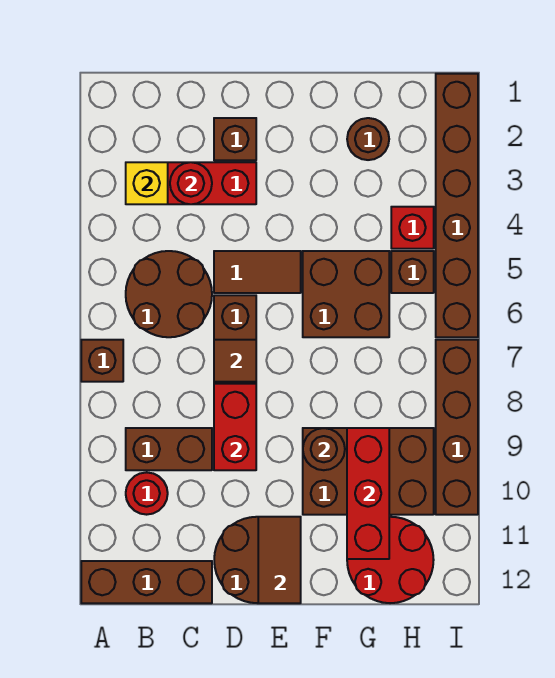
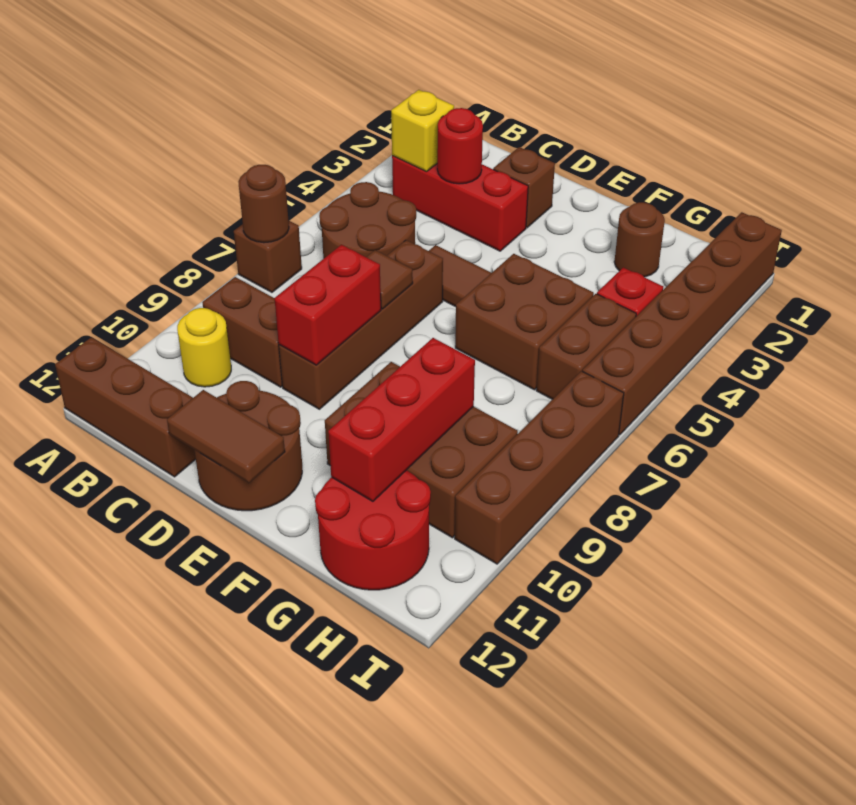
red 1x1 round brick [126,472,168,515] -> yellow 1x1 round brick [177,308,231,387]
brown 1x2 tile [258,517,301,603] -> brown 1x2 tile turned to [167,390,285,483]
brown 1x1 round brick [303,428,345,470] -> brown 1x1 round brick moved to [238,165,289,243]
brown 1x1 brick [391,251,434,293] -> brown 1x2 brick [536,294,636,399]

